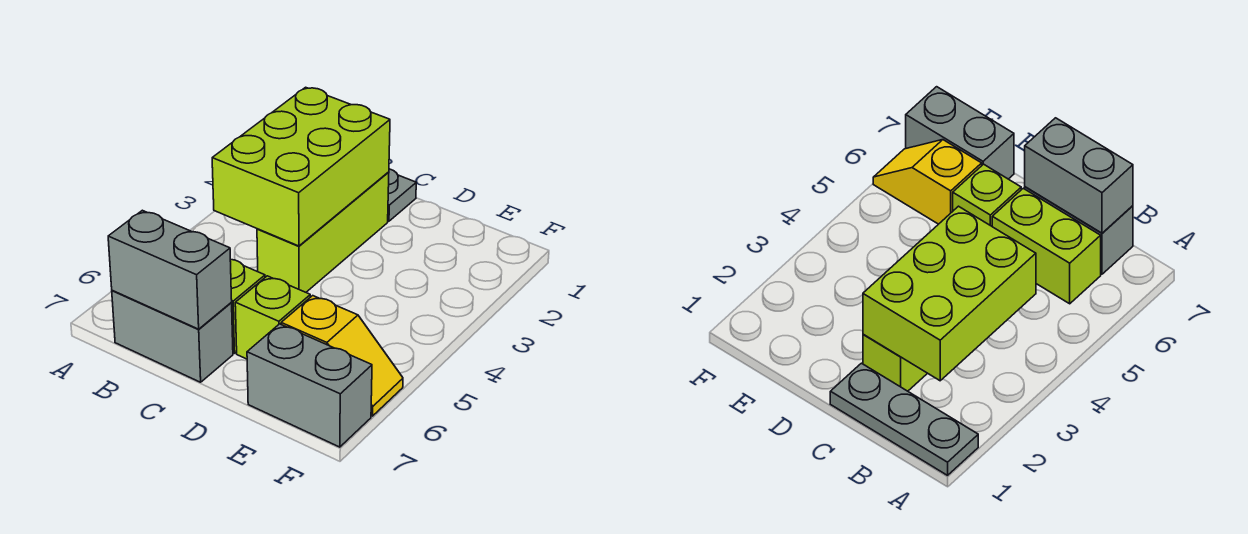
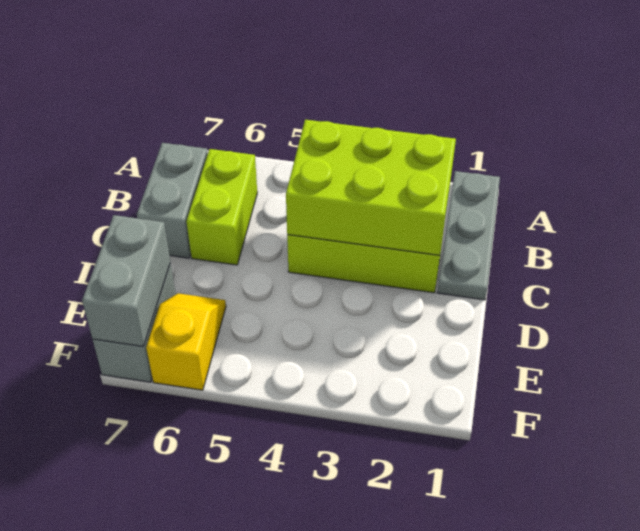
grey 1x2 brick [108,210,232,329] -> grey 1x2 brick moved to [82,215,170,346]
lime 1x1 brick [235,276,310,359] -> none
yellow 1x2 slope [281,296,403,416] -> yellow 1x2 slope turned to [146,293,226,390]

